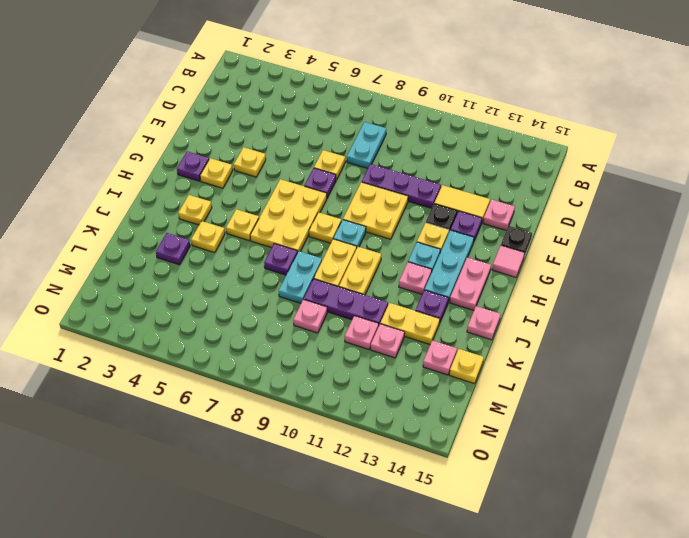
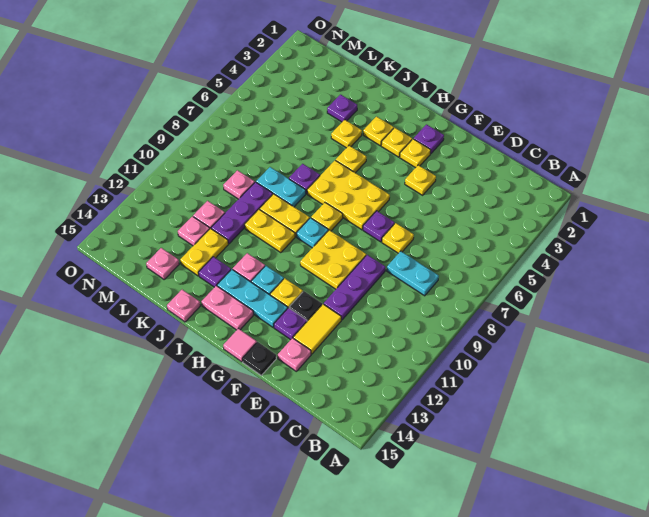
yellow 1x1 plate [449,349,484,384] -> yellow 1x1 plate moved to [381,128,412,157]

